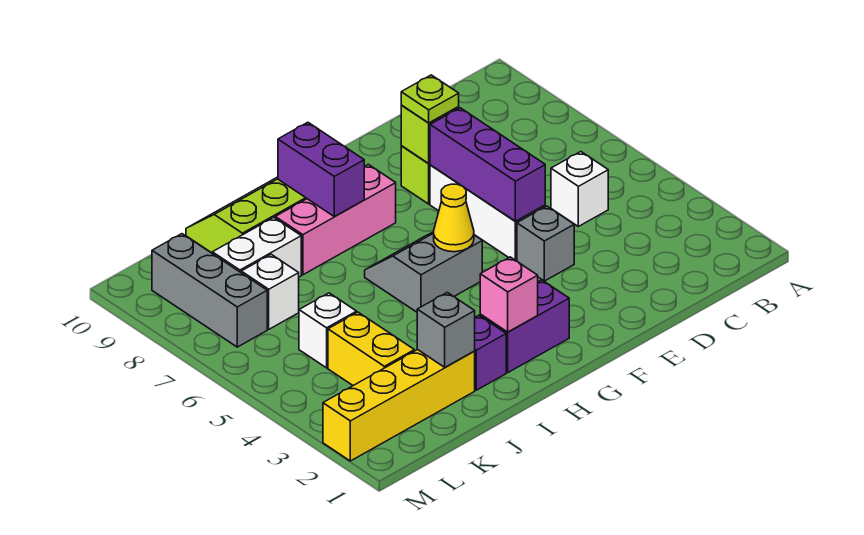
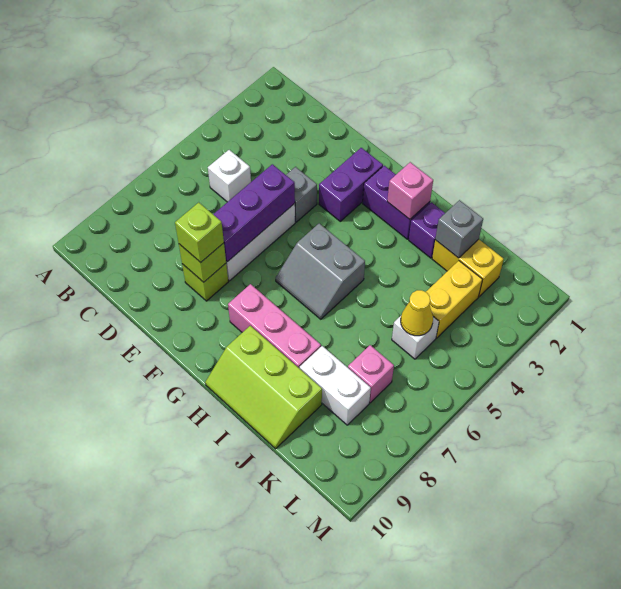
lime 1x1 plate [401,75,459,123] -> lime 1x1 brick [175,202,224,262]
yellow 1x1 cone [434,184,474,252] -> yellow 1x1 cone moved to [401,290,433,336]
purple 1x2 brick [278,122,364,216] -> purple 1x2 brick moved to [319,148,383,221]
yellow 1x4 brick [323,350,475,461] -> yellow 1x2 brick [432,239,504,297]
white 1x1 brick [241,254,299,329] -> pink 1x1 brick [348,345,394,403]
grey 1x3 brick [152,234,267,347] -> none

